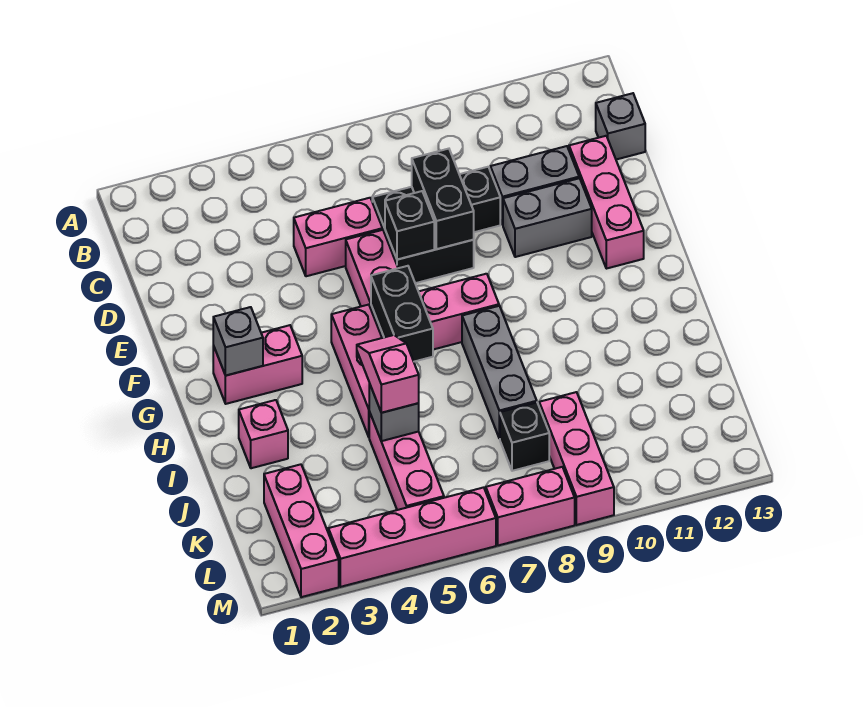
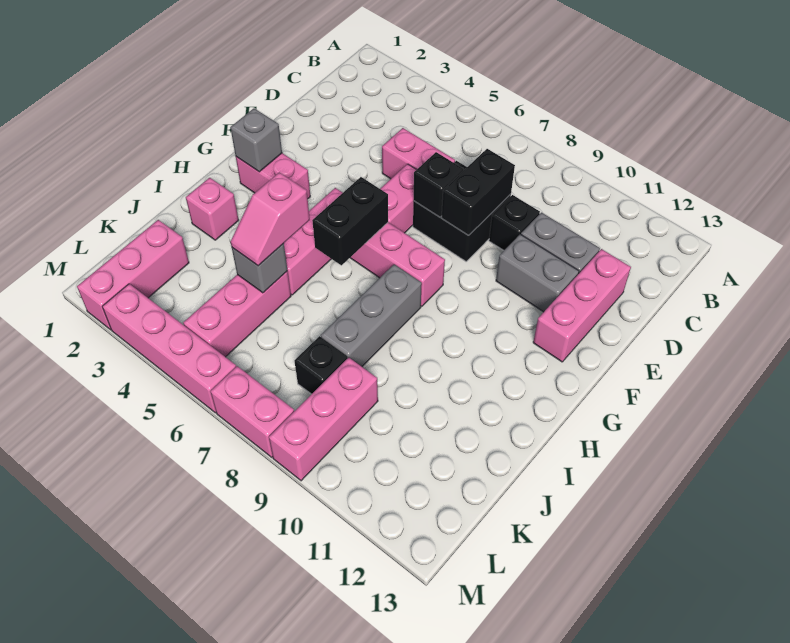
grey 1x1 brick [596,93,645,160] -> none
pink 1x2 slope [357,335,419,413] -> pink 1x2 slope turned to [231,172,310,266]

